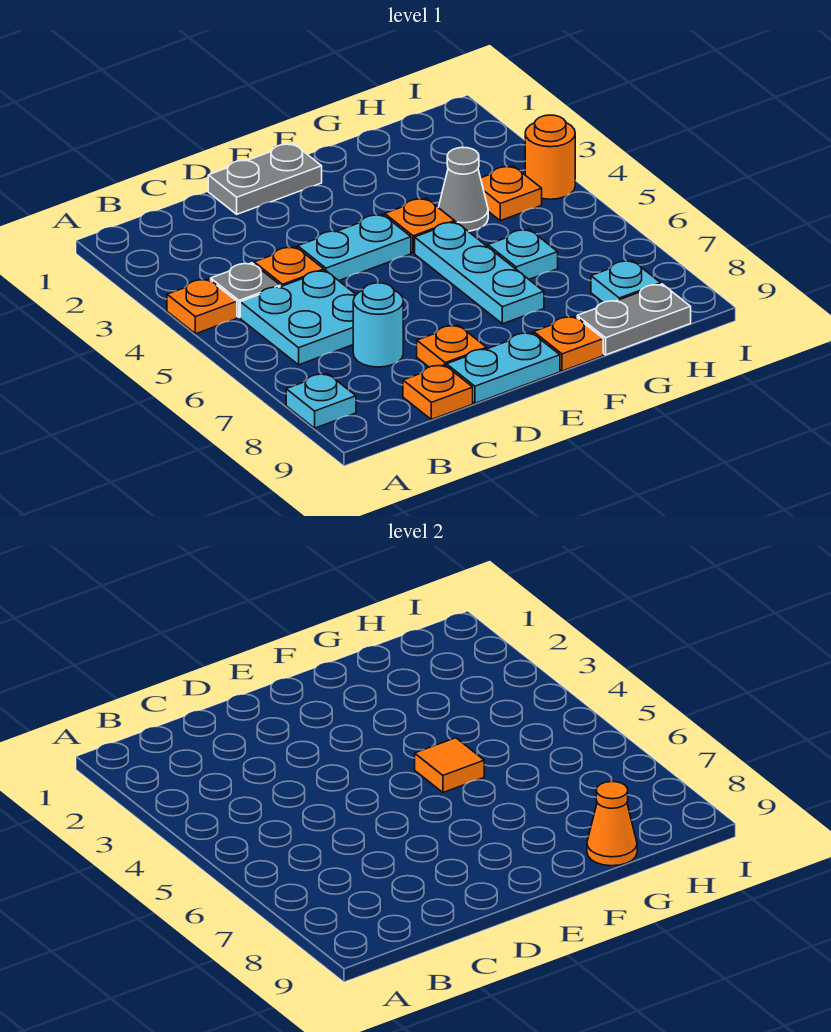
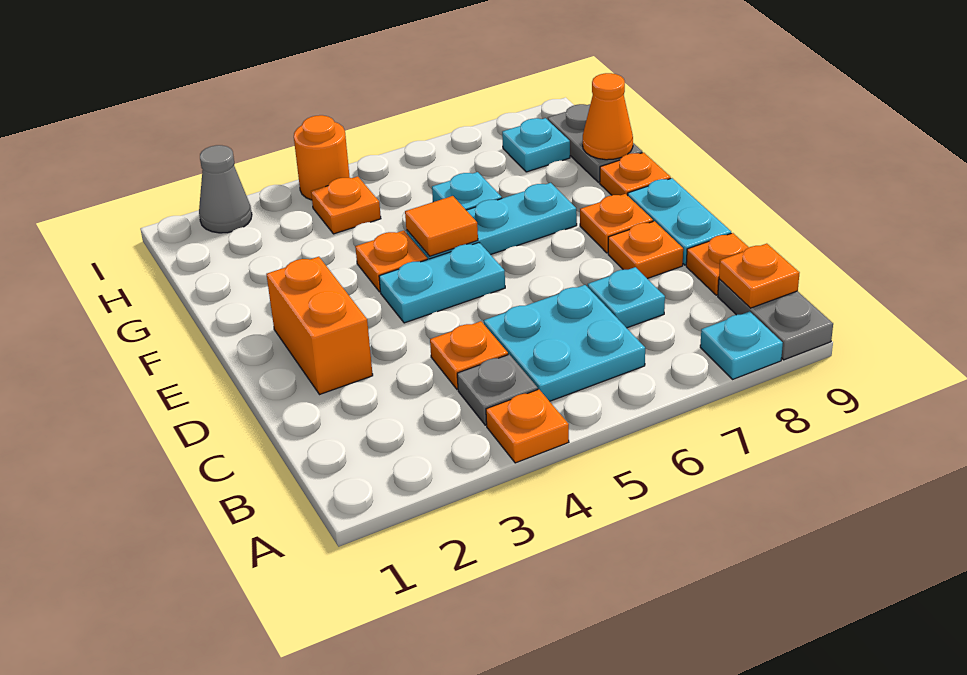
none -> orange 1x1 plate [719,244,799,308]
cyan 1x1 round brick [353,283,403,367] -> cyan 1x1 plate [588,267,665,328]
grey 1x2 plate [208,143,322,214] -> grey 1x2 plate moved to [718,279,833,360]
none -> orange 1x2 brick [266,257,373,395]
cyan 1x2 plate [298,214,411,281] -> cyan 1x2 plate turned to [379,243,505,323]
none -> orange 1x1 plate [580,194,653,253]
grey 1x1 cone [438,147,488,231] -> grey 1x1 cone moved to [199,145,252,233]

